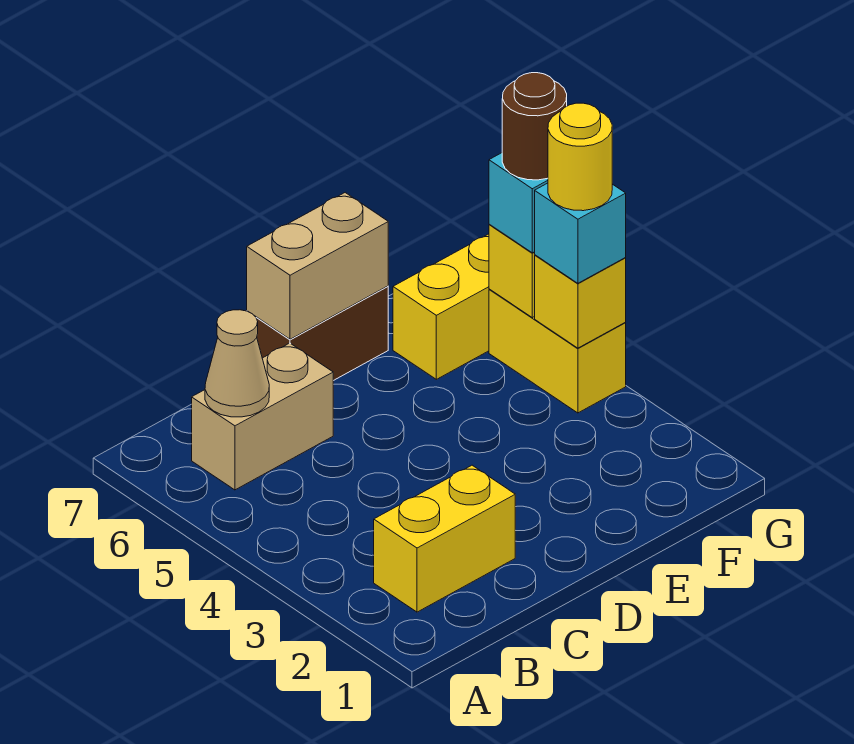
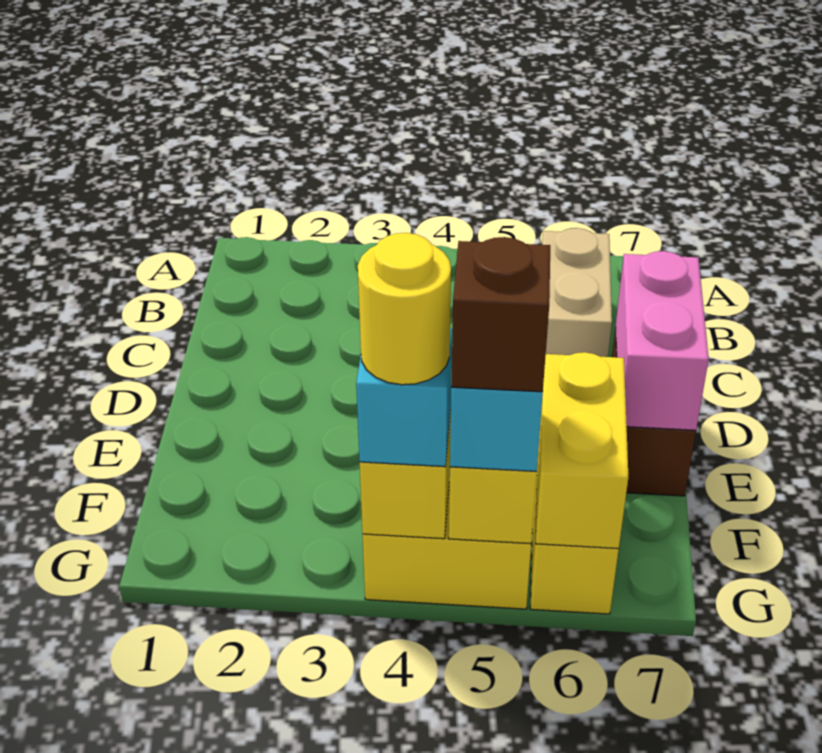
yellow 1x2 brick [374,465,515,612] -> yellow 1x2 brick moved to [536,352,628,549]
tan 1x1 cone [205,310,269,417] -> none
tan 1x2 brick [247,193,388,339] -> pink 1x2 brick [616,251,709,430]
brown 1x1 round brick [502,73,567,180] -> brown 1x1 brick [451,237,550,392]

